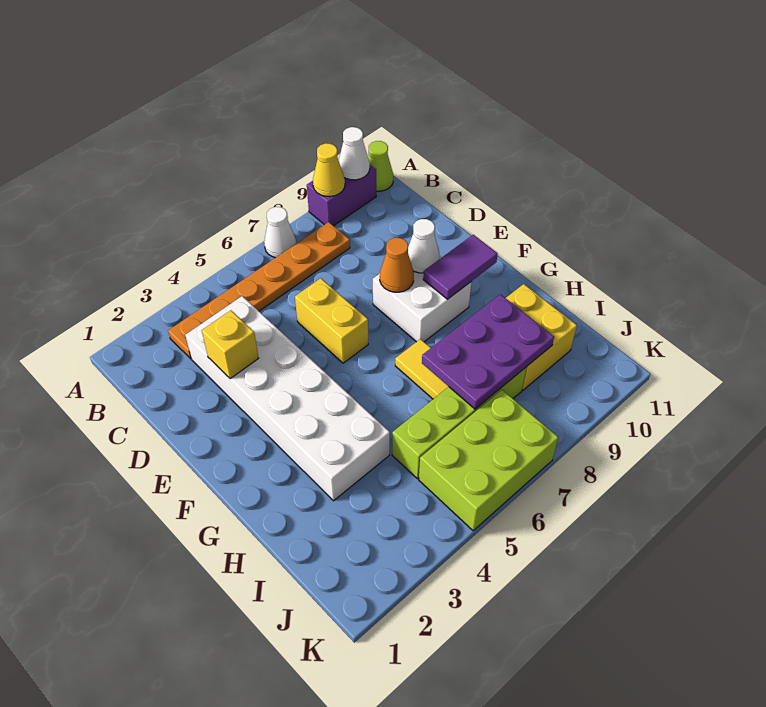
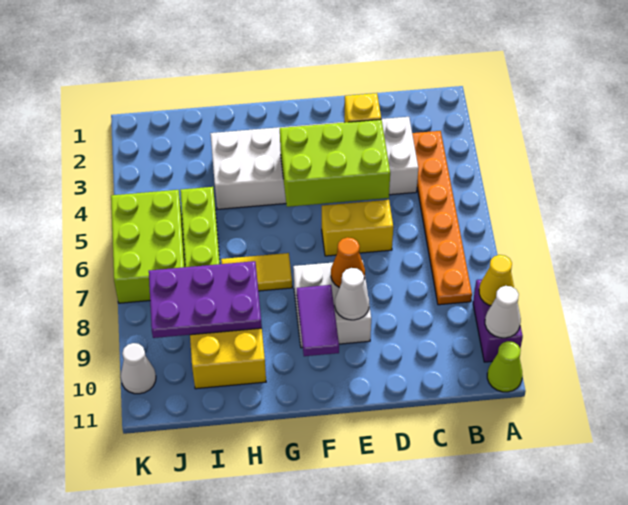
white 1x1 cone [264,207,296,258] -> white 1x1 cone moved to [121,343,156,394]
none -> lime 2x3 brick [280,119,390,207]
purple 2x3 plate [422,294,554,409] -> purple 2x3 plate turned to [149,261,262,338]

